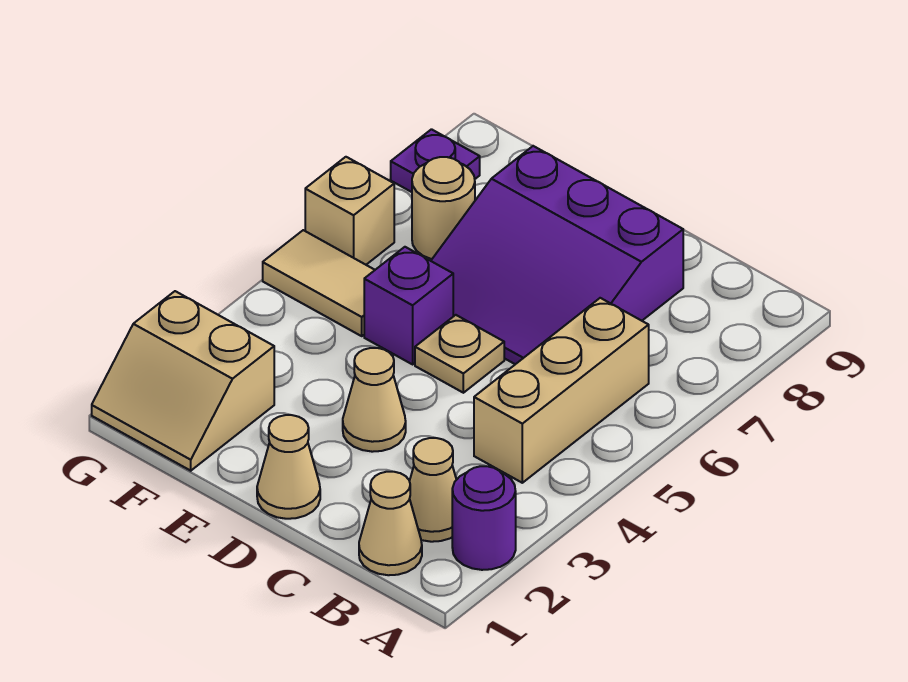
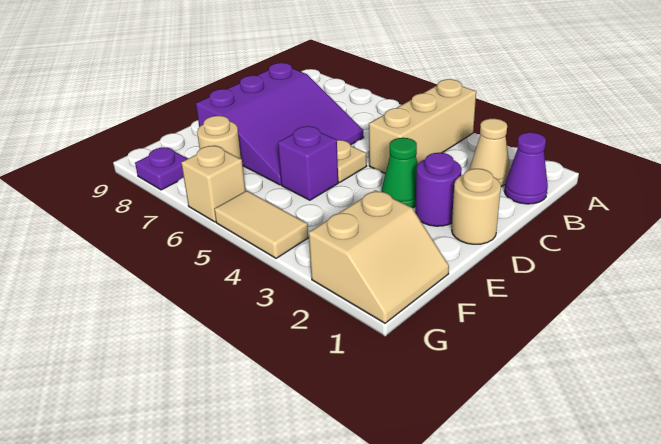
purple 1x1 round brick [452,466,516,570] -> purple 1x1 round brick moved to [415,153,462,226]
tan 1x1 cone [359,472,422,575] -> purple 1x1 cone [504,132,548,204]
tan 1x3 brick [474,298,649,483] -> tan 1x3 brick turned to [369,79,476,174]
tan 1x1 cone [257,415,320,519] -> tan 1x1 round brick [452,169,501,244]
tan 1x1 cone [343,348,406,452] -> green 1x1 cone [382,138,418,208]
tan 1x2 tile [263,230,375,336] -> tan 1x2 tile turned to [214,191,308,258]

